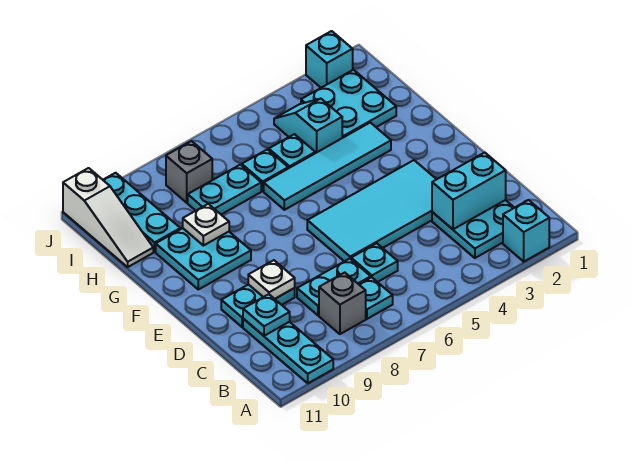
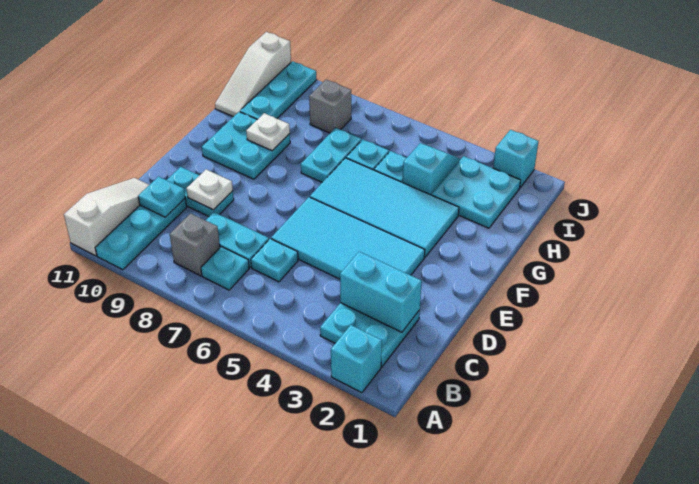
none -> white 1x3 slope [64,178,149,256]
cyan 1x4 tile [264,123,391,210] -> cyan 2x4 tile [310,158,459,257]
cyan 1x2 plate [188,165,261,214] -> cyan 1x2 plate turned to [301,128,361,182]

